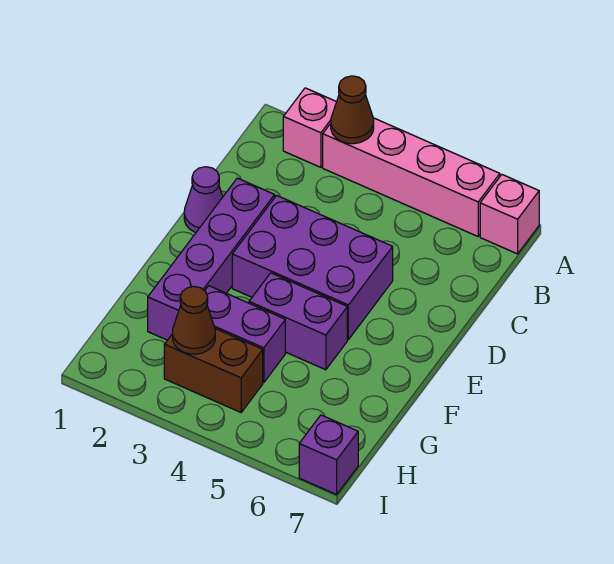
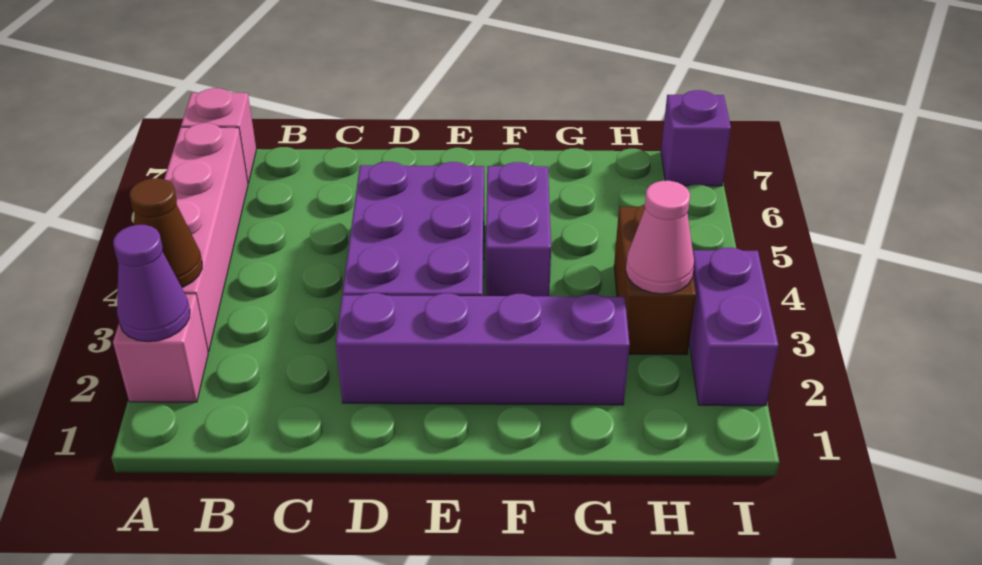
purple 1x1 cone [184,167,223,233] -> purple 1x1 cone moved to [113,225,190,342]
purple 1x2 brick [205,286,285,383] -> purple 1x2 brick moved to [689,248,779,406]
brown 1x1 cone [173,287,215,354] -> pink 1x1 cone [626,181,694,294]

